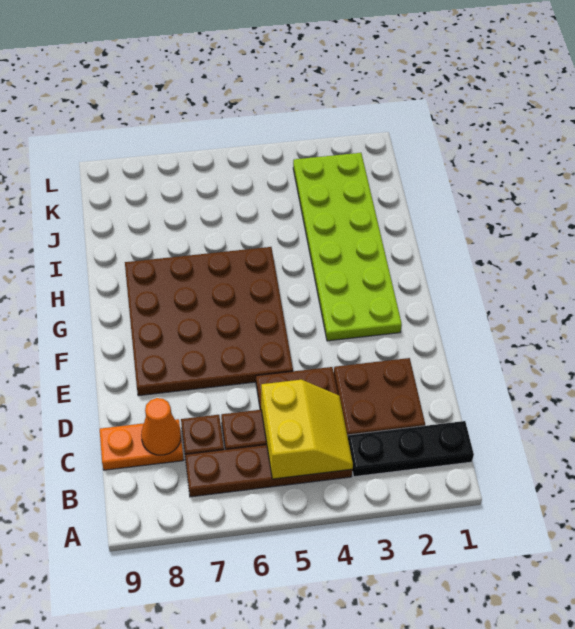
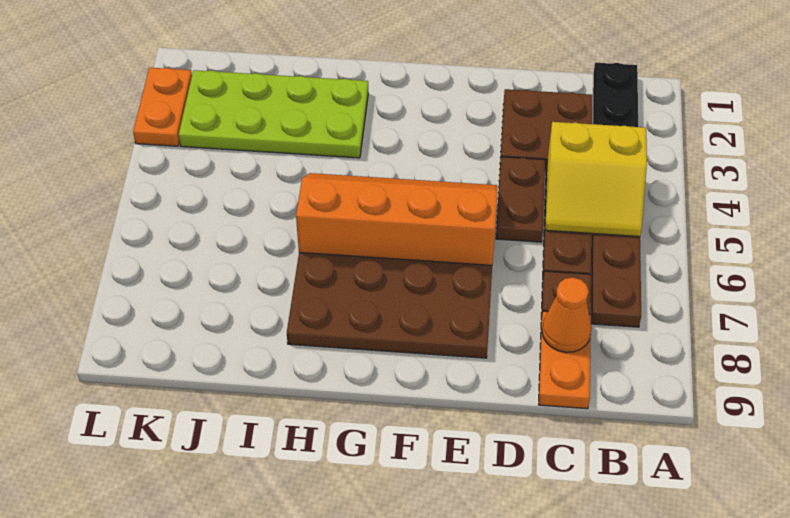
yellow 2x2 slope [261,380,353,479] -> yellow 2x2 slope turned to [545,122,647,237]
none -> orange 2x4 slope [296,173,497,265]
lime 2x6 plate [293,153,402,341] -> lime 2x4 plate [179,70,368,158]
none -> orange 1x2 plate [133,68,192,146]

